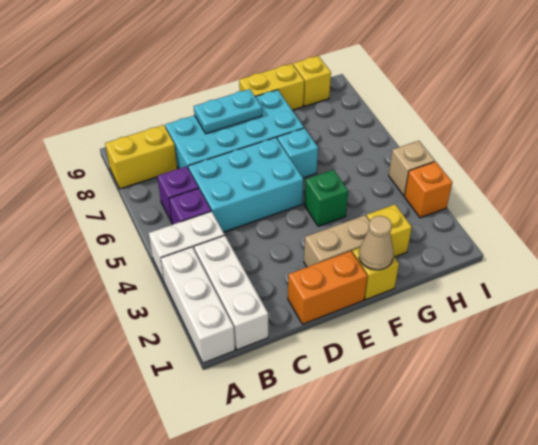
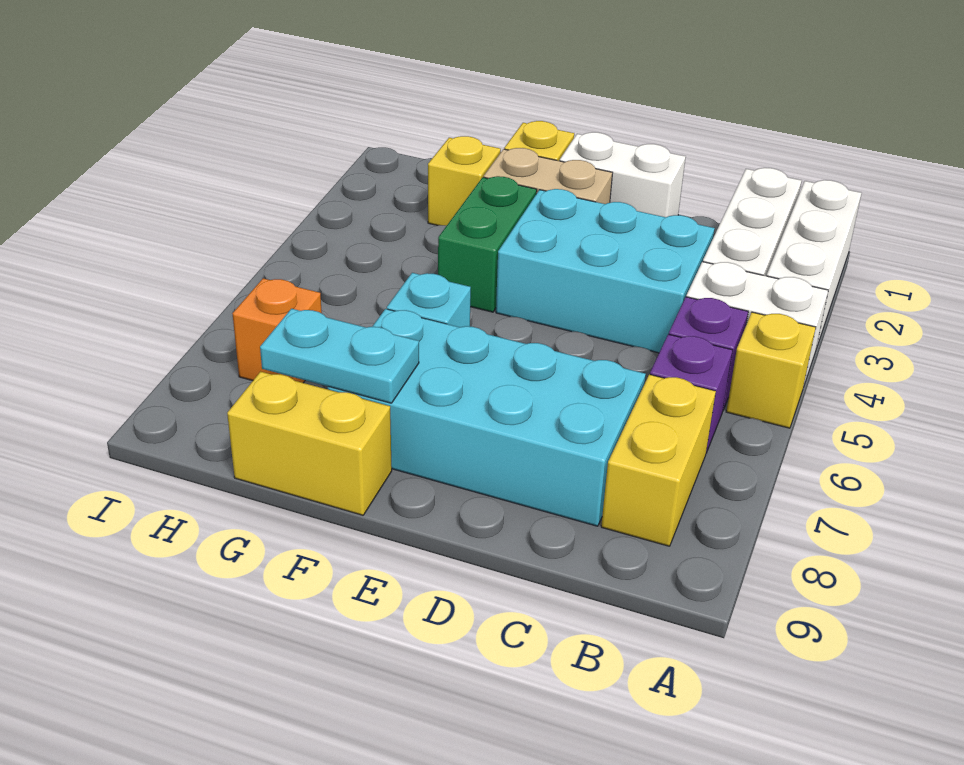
yellow 1x2 brick [105,125,177,189] -> yellow 1x2 brick turned to [601,375,716,546]
cyan 2x3 brick [188,137,303,232] -> cyan 2x3 brick moved to [496,189,715,353]
orange 1x2 brick [288,251,367,324] -> white 1x2 brick [560,132,686,217]
cyan 1x2 plate [194,89,262,134] -> cyan 1x2 plate moved to [260,309,419,403]
tan 1x1 cone [359,216,394,270] -> none
green 1x1 brick [304,170,348,226] -> green 1x2 brick [438,176,537,312]
yellow 1x1 brick [293,56,331,106] -> yellow 1x1 brick moved to [726,312,816,428]
orange 1x1 brick [404,161,452,218] -> orange 1x1 brick moved to [232,278,322,383]
tan 1x1 brick [389,141,435,196] -> none

